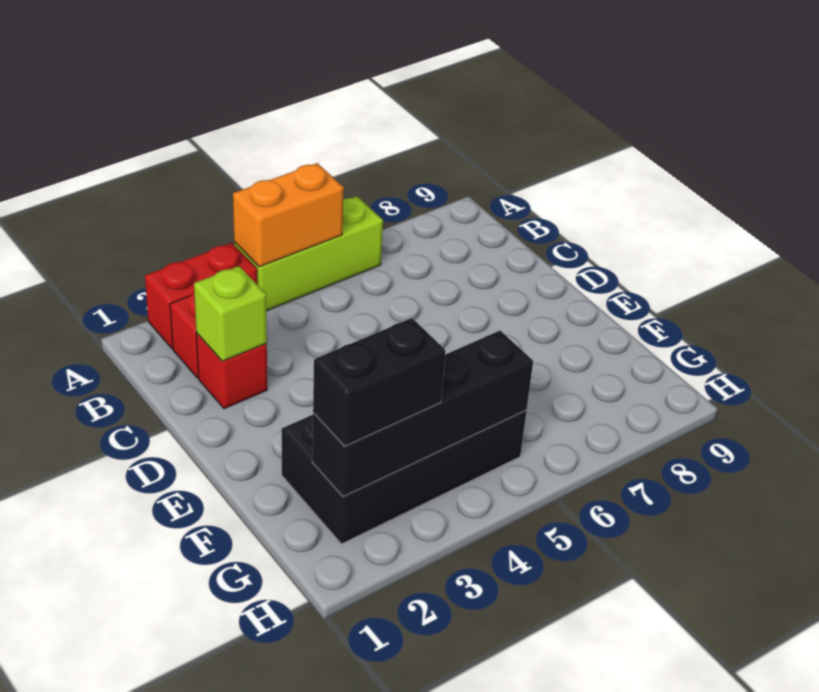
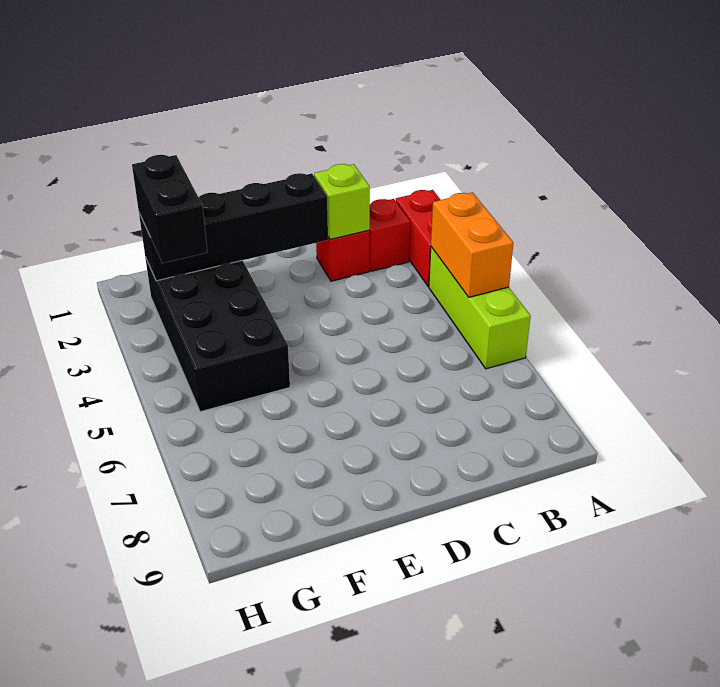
black 1x4 brick [312,331,533,496] -> black 1x4 brick turned to [139,173,328,281]

